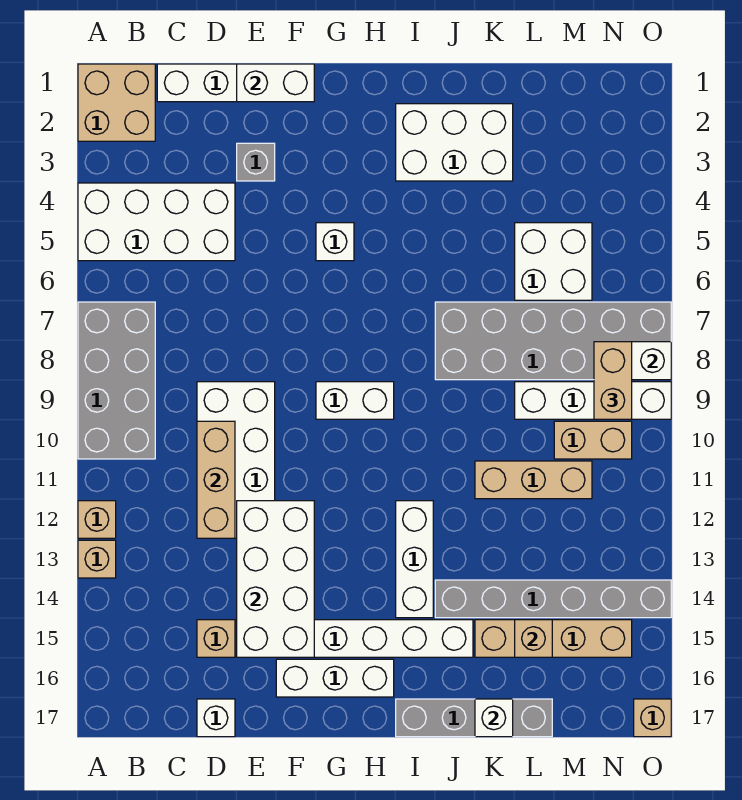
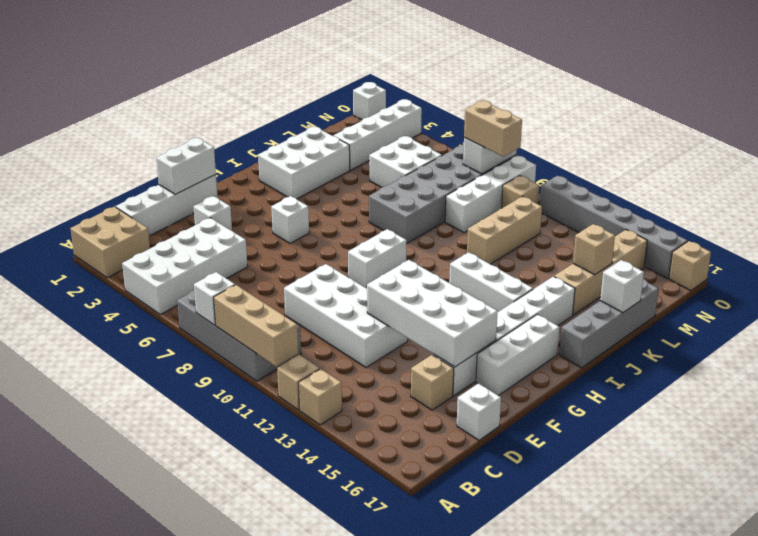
none -> white 1x1 brick [194,272,235,325]
tan 1x3 brick [197,421,235,538] -> tan 1x3 brick moved to [214,285,298,367]
grey 1x1 brick [237,143,275,181] -> white 1x1 brick [193,196,232,231]
grey 1x6 brick [435,580,671,618] -> grey 1x6 brick turned to [540,176,688,279]
none -> white 1x4 brick [334,99,422,170]
tan 1x2 brick [554,421,632,459] -> tan 1x1 brick [502,176,539,208]
none -> white 1x1 brick [353,82,386,120]

